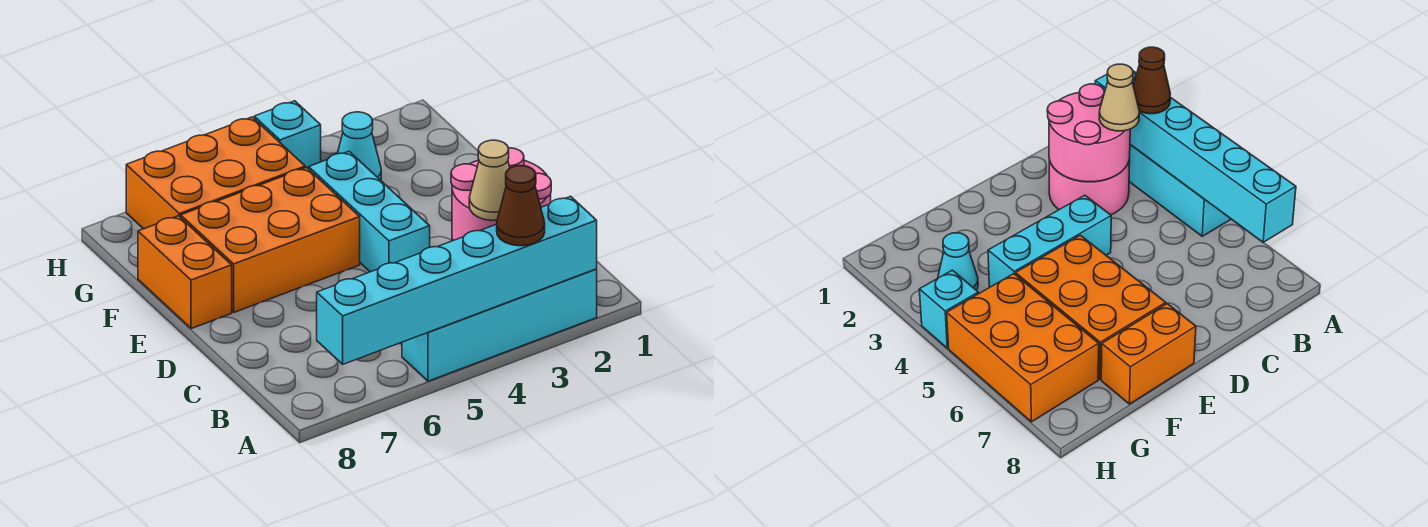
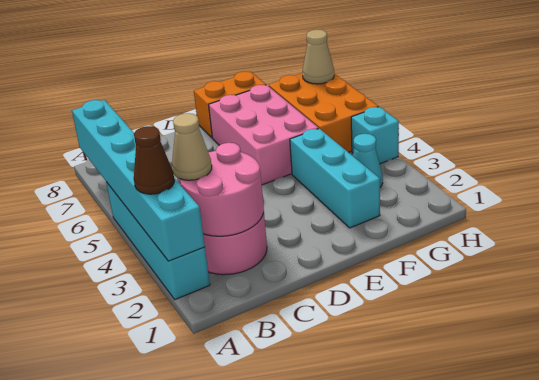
cyan 1x3 brick [309,151,430,272] -> cyan 1x3 brick turned to [290,128,380,228]
orange 2x3 brick [181,168,360,312] -> pink 2x3 brick [209,85,319,185]
none -> tan 1x1 cone [303,29,334,84]

